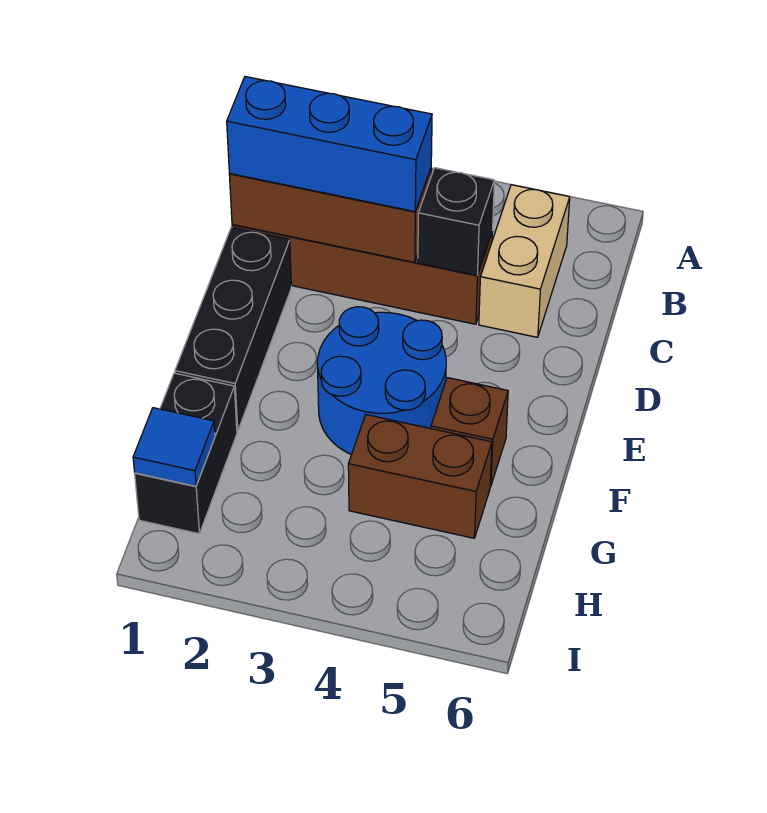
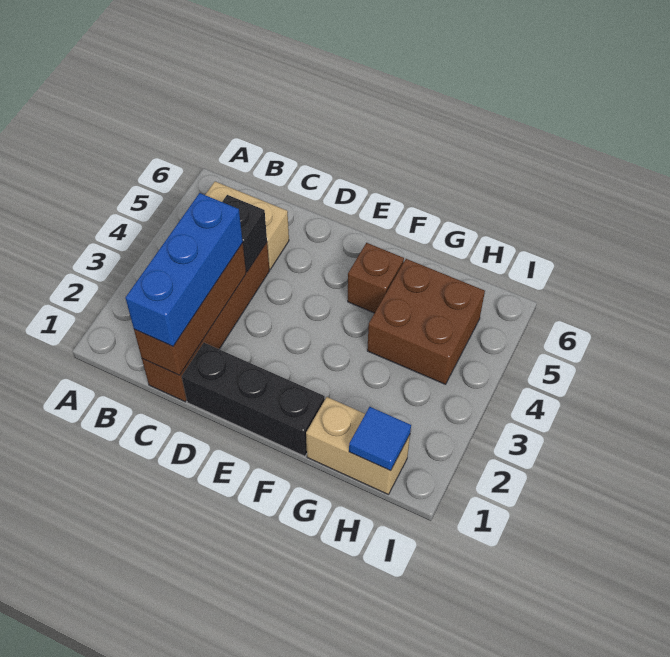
blue 2x2 round brick [318,307,446,454] -> none
black 1x2 brick [135,373,237,534] -> tan 1x2 brick [306,397,410,495]
brown 1x2 brick [348,415,492,538] -> brown 2x2 brick [367,259,485,384]

